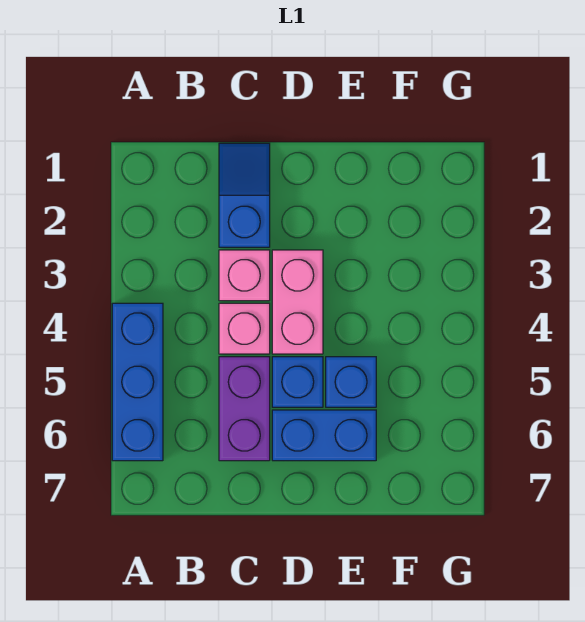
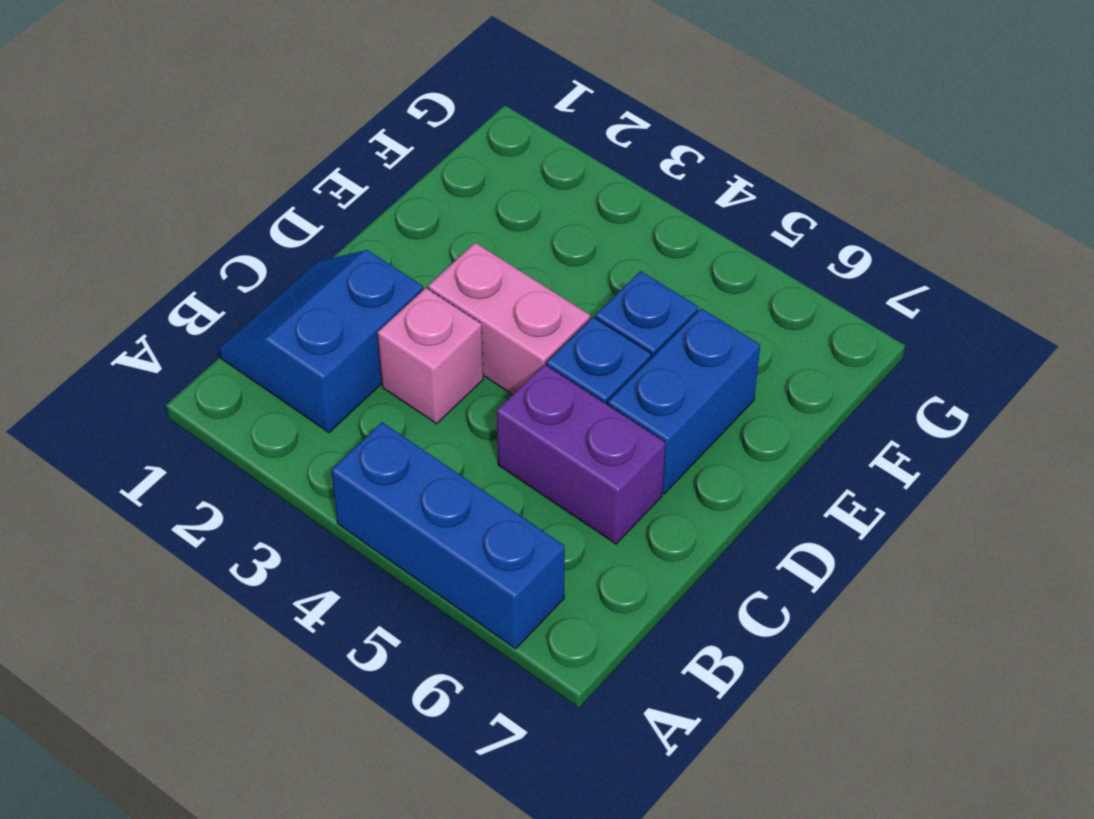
blue 1x2 slope [219,143,270,247] -> blue 2x2 slope [219,250,423,433]
pink 1x1 brick [219,303,270,354] -> none

